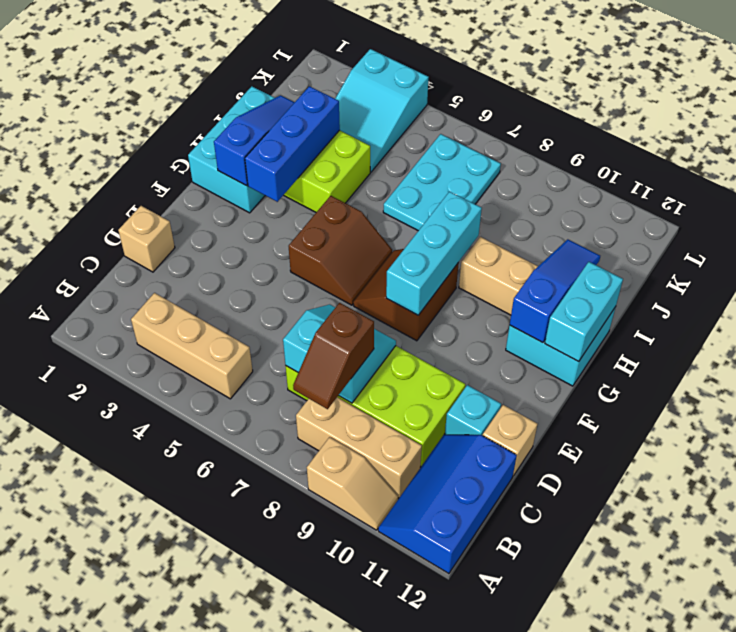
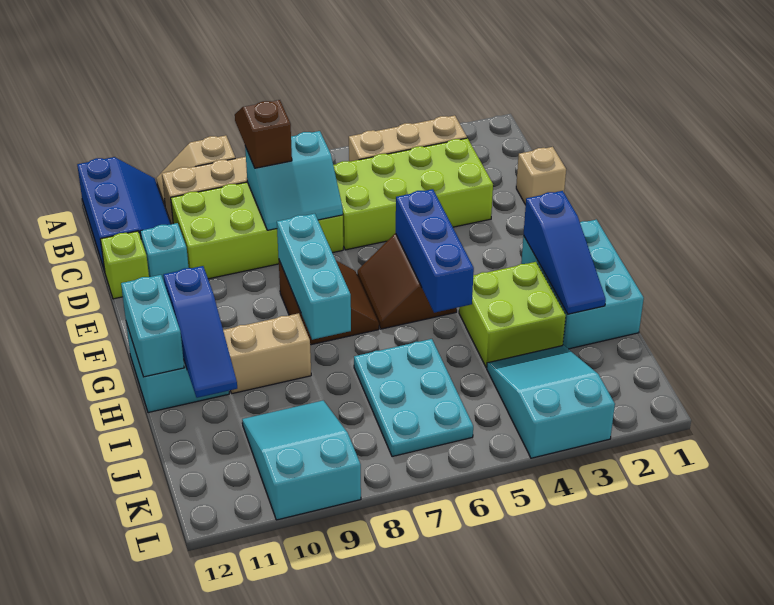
none -> lime 2x4 brick [333,138,493,250]
tan 1x1 brick [483,405,538,476] -> lime 1x1 brick [100,231,149,299]
blue 1x3 brick [245,86,340,202] -> blue 1x3 brick moved to [396,189,474,313]
none -> cyan 2x3 slope [242,400,361,520]

